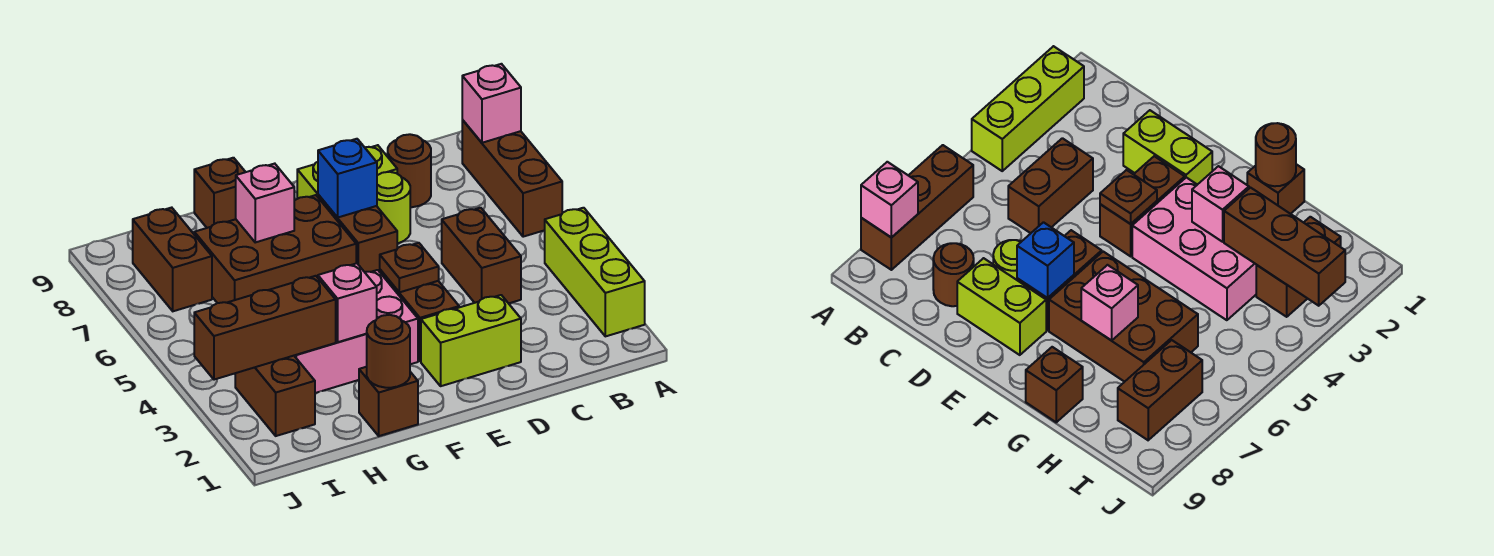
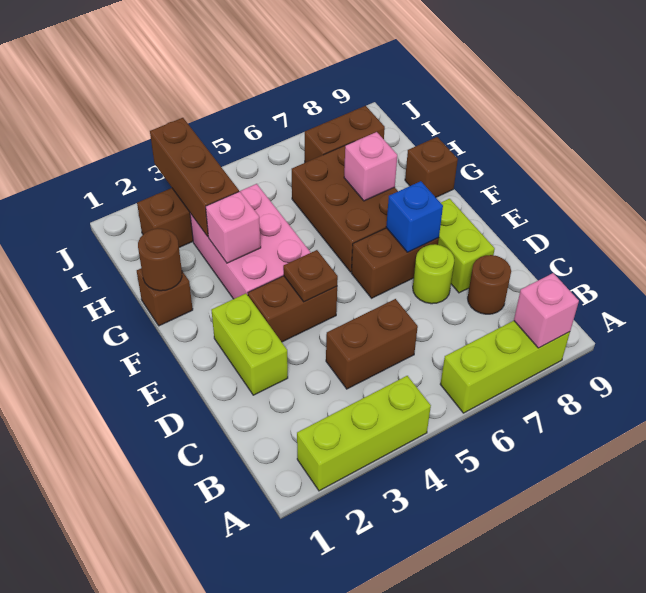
brown 1x3 brick [462,120,562,237] -> lime 1x3 brick [440,321,570,413]

